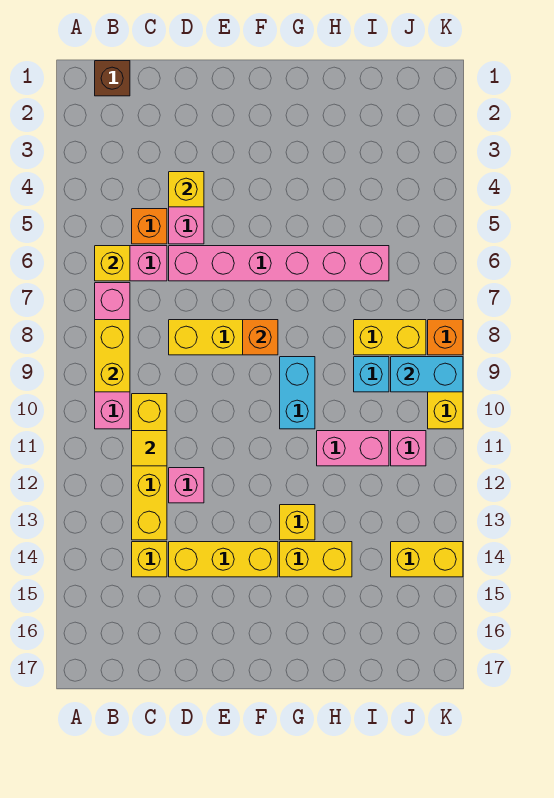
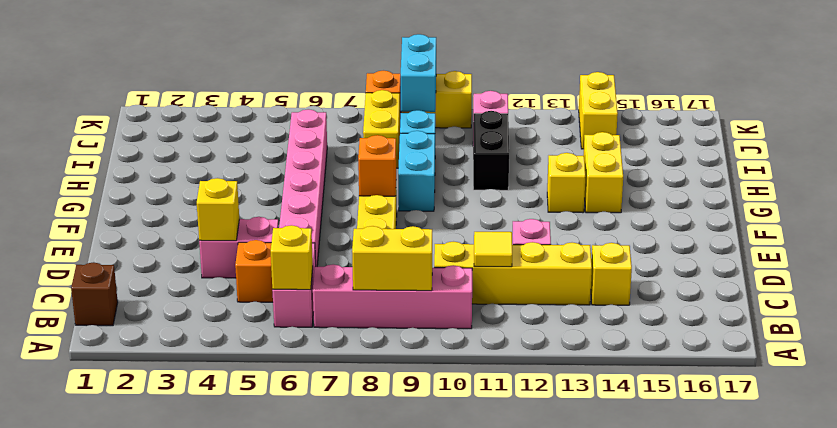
yellow 1x3 brick [169,542,278,577] -> none
cyan 1x2 brick [280,357,315,429] -> cyan 1x2 brick turned to [398,131,435,211]
pink 1x2 brick [317,431,389,466] -> black 1x2 brick [473,111,509,190]

